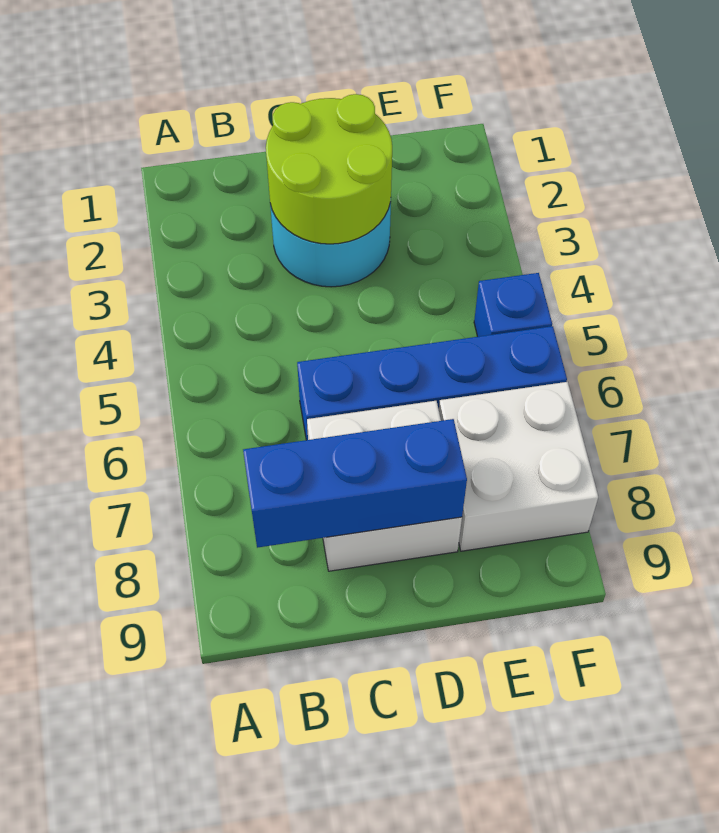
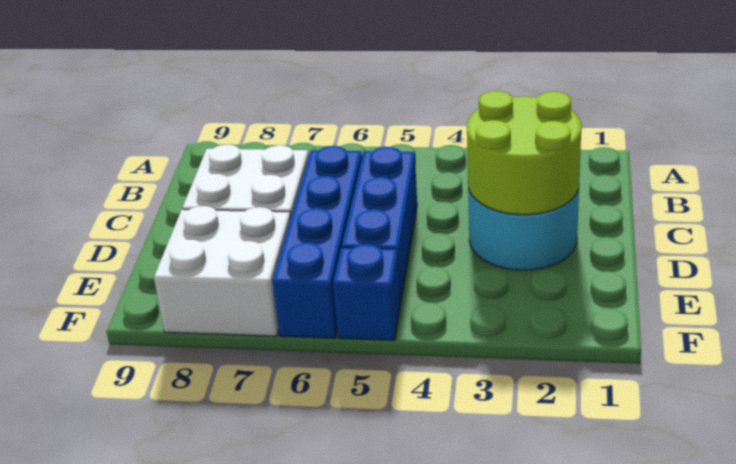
blue 1x3 brick [243,419,467,548] -> blue 1x3 brick moved to [342,147,417,300]

